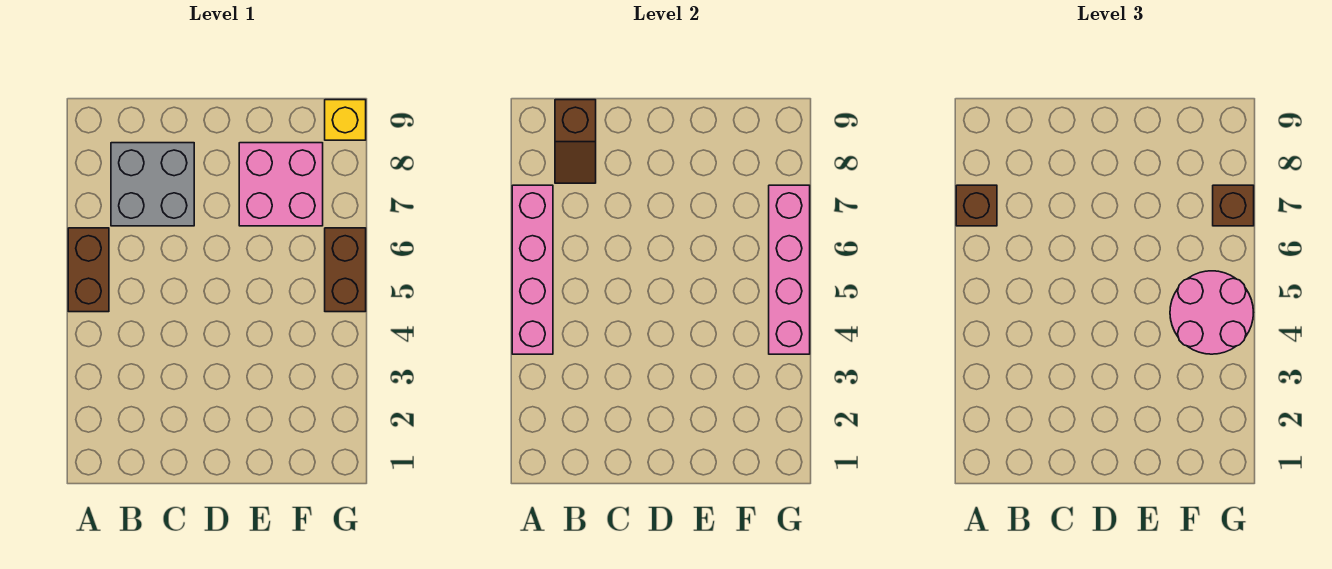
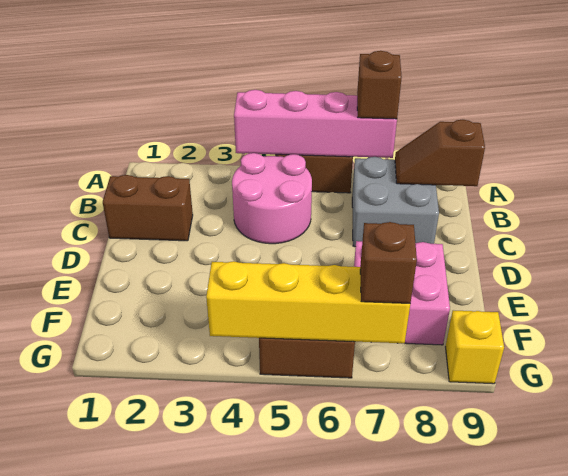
none -> brown 1x2 brick [103,175,193,241]
pink 2x2 round brick [1170,271,1253,354] -> pink 2x2 round brick moved to [232,153,312,244]
pink 1x4 brick [769,185,810,354] -> yellow 1x4 brick [206,261,410,343]

